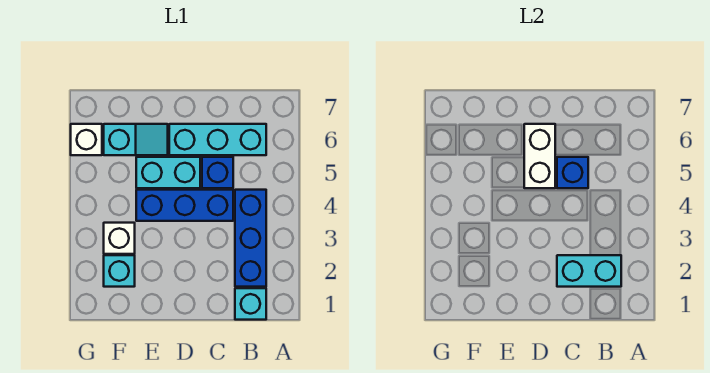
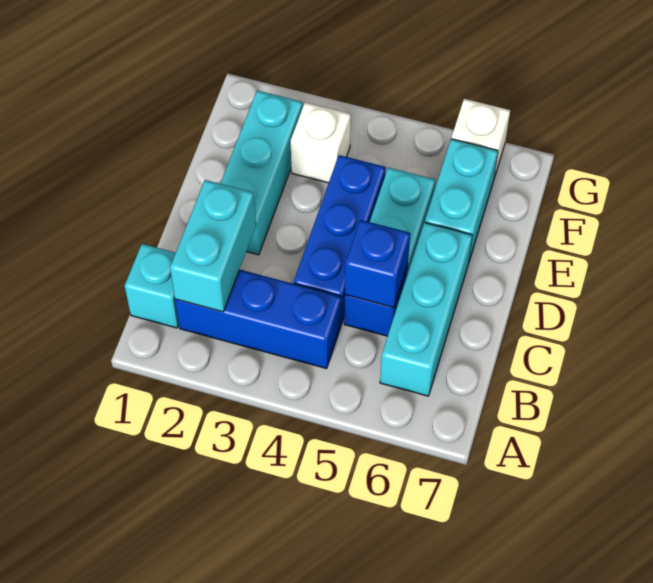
white 1x2 brick [524,124,555,188] -> none
cyan 1x2 slope [104,124,168,155] -> cyan 1x2 brick [425,139,498,261]
cyan 1x1 brick [104,255,135,287] -> cyan 1x3 brick [220,91,303,255]

